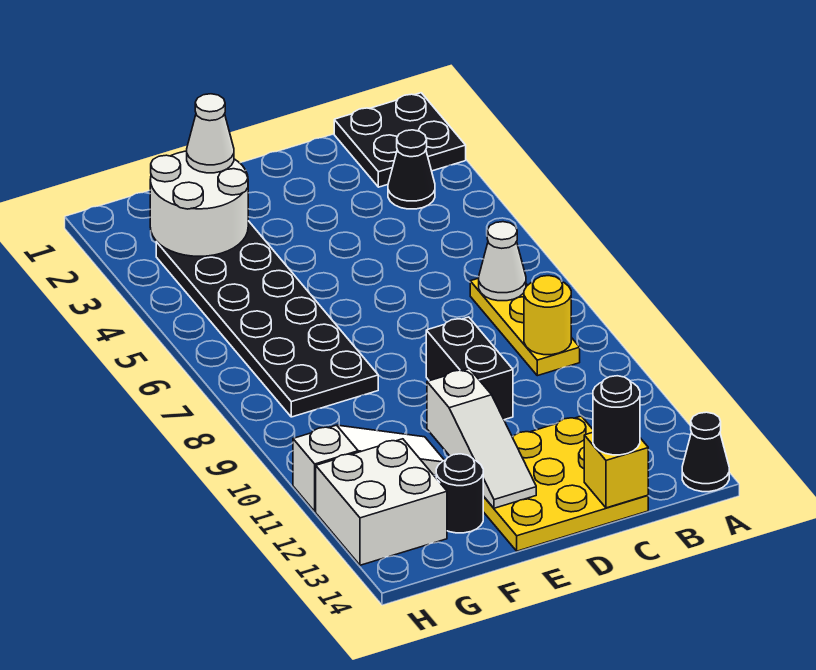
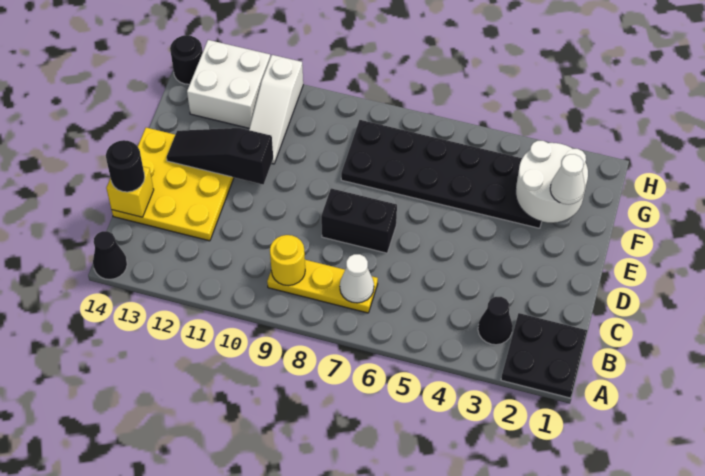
black 1x2 brick [426,317,513,420] -> black 1x2 brick moved to [321,188,397,253]
white 1x3 slope [427,369,536,508] -> black 1x3 slope [166,128,273,184]
black 1x1 round brick [436,454,483,533] -> black 1x1 round brick moved to [170,35,203,84]

